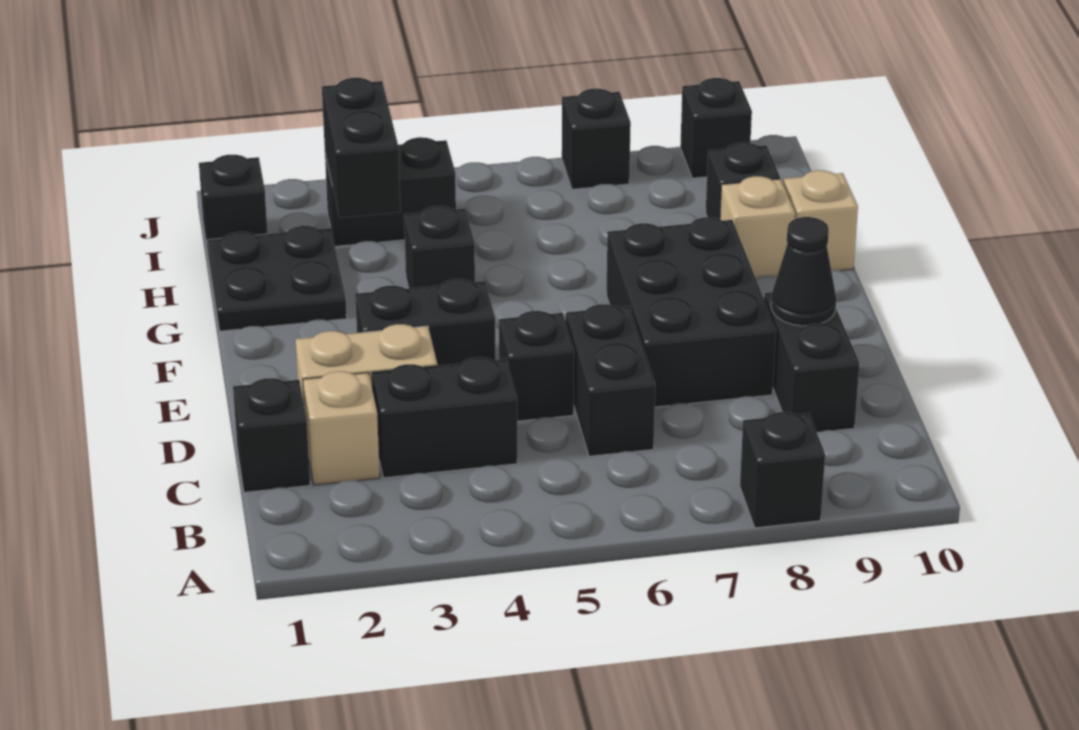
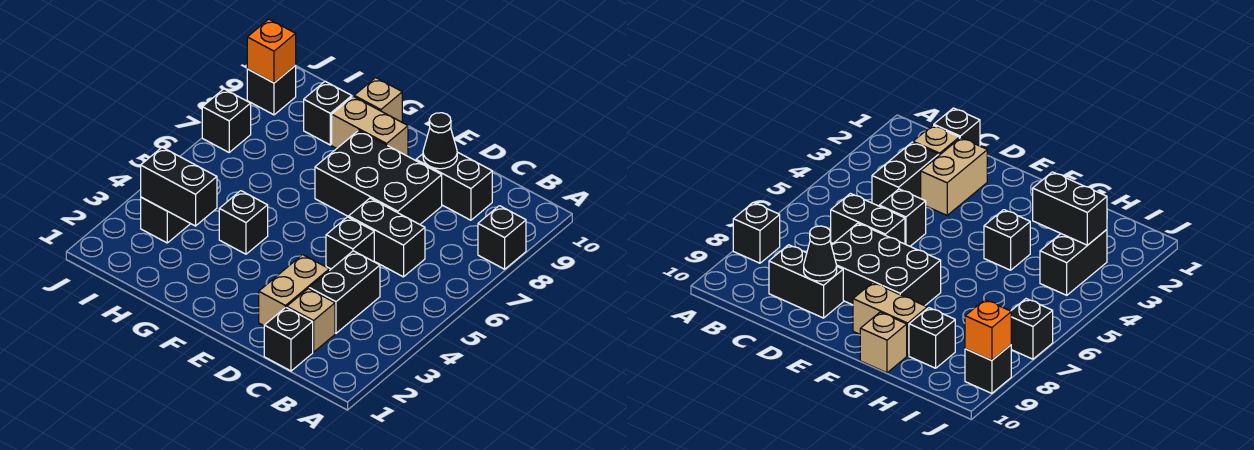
black 1x2 brick [355,279,496,366] -> none
black 2x2 plate [207,226,347,331] -> none
tan 1x1 brick [720,176,795,278] -> tan 1x2 brick [332,96,408,156]
black 1x1 brick [199,155,268,258] -> none
none -> orange 1x1 brick [247,19,296,83]

